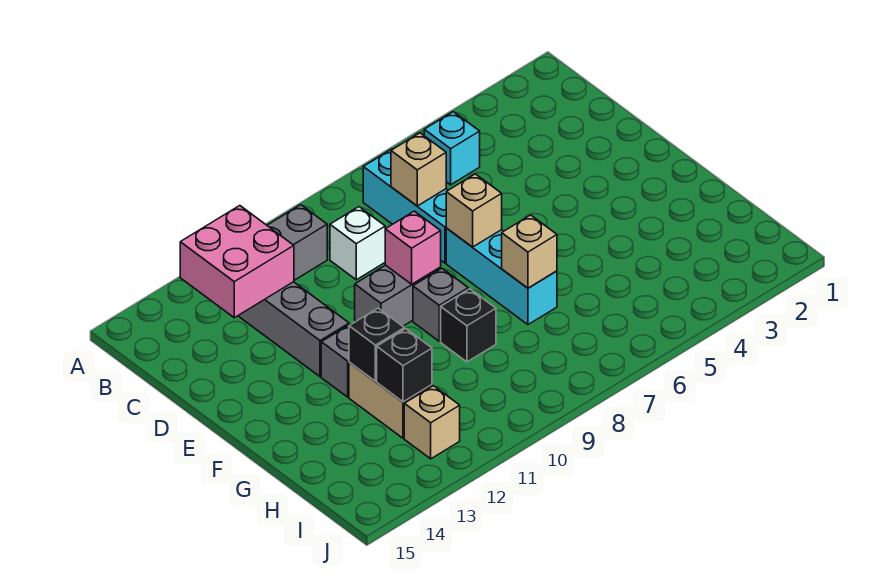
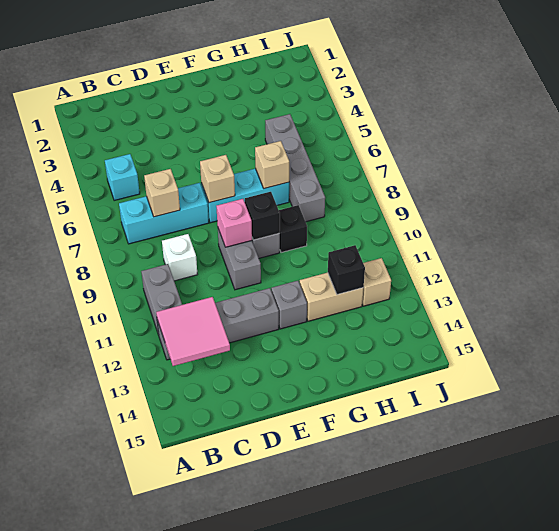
pink 2x2 brick [180,206,294,318] -> pink 2x2 tile [156,297,230,366]
black 1x1 brick [349,308,404,381] -> black 1x1 brick moved to [245,192,280,240]
none -> grey 1x4 brick [265,114,325,222]

